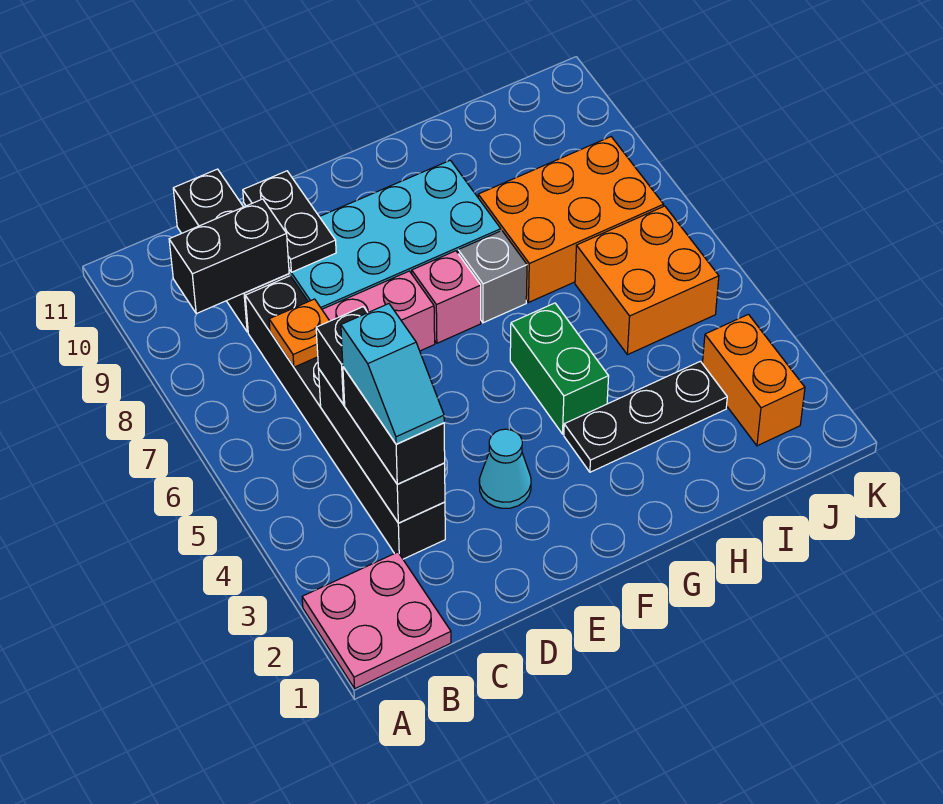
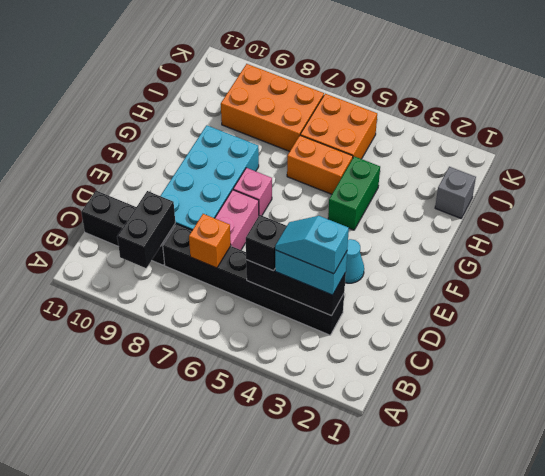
pink 2x2 plate [302,552,451,689] -> none
black 1x2 brick [343,367,445,484] -> cyan 1x2 brick [275,250,347,295]
cyan 1x2 slope [341,304,444,444] -> cyan 1x2 slope turned to [275,216,349,274]
orange 1x1 plate [269,299,329,367] -> orange 1x1 brick [189,214,231,268]
black 1x2 plate [243,171,336,272] -> none
black 1x3 plate [564,361,727,472] -> none
green 1x2 brick [510,303,609,434] -> green 1x2 brick turned to [328,156,380,230]
grey 1x1 brick [458,231,527,323] -> grey 1x1 brick moved to [435,167,476,218]
orange 2x3 brick [478,137,664,302] -> orange 2x3 brick turned to [221,64,324,151]
orange 1x2 brick [702,314,805,446] -> orange 1x2 brick moved to [287,135,353,194]

